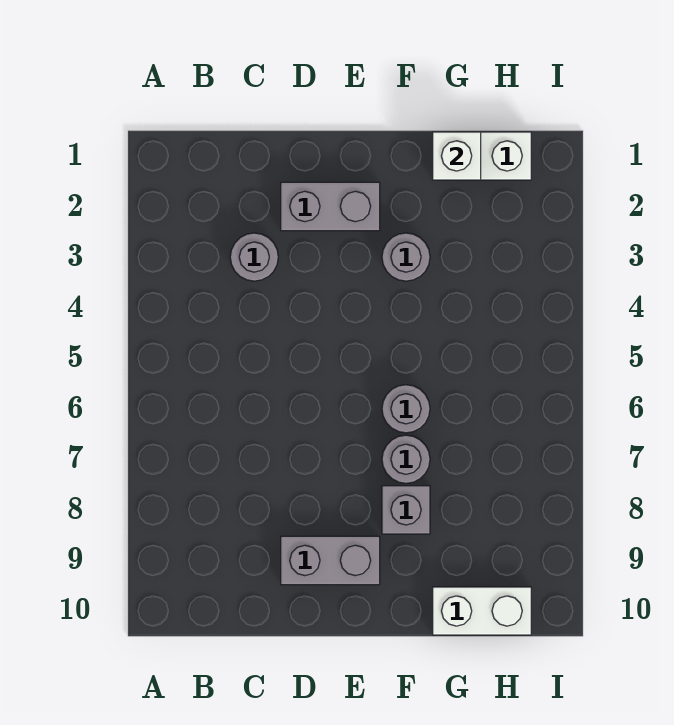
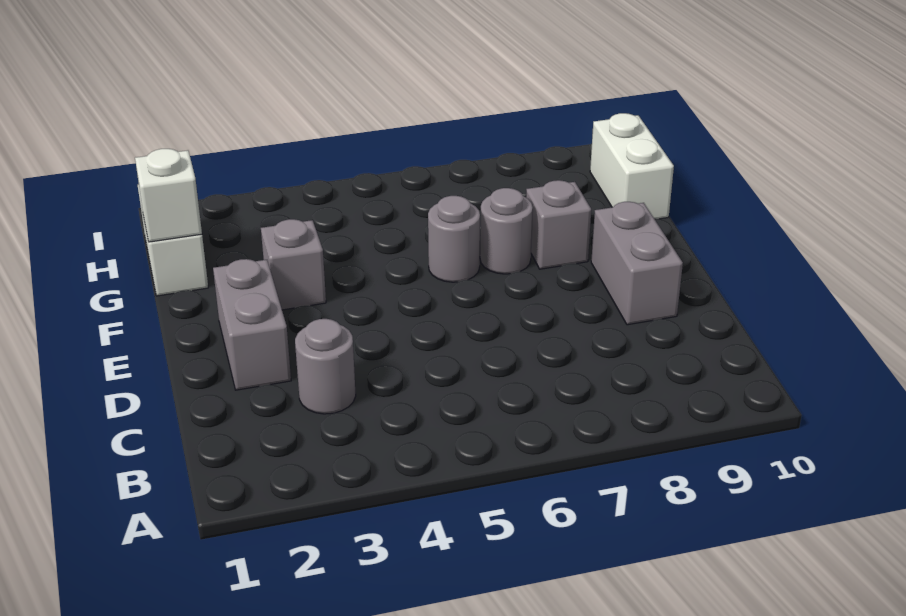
grey 1x1 round brick [382,233,430,281] -> grey 1x1 brick [261,219,326,310]

